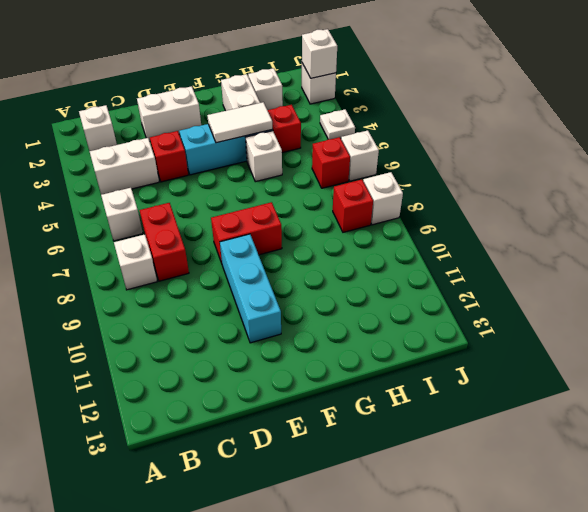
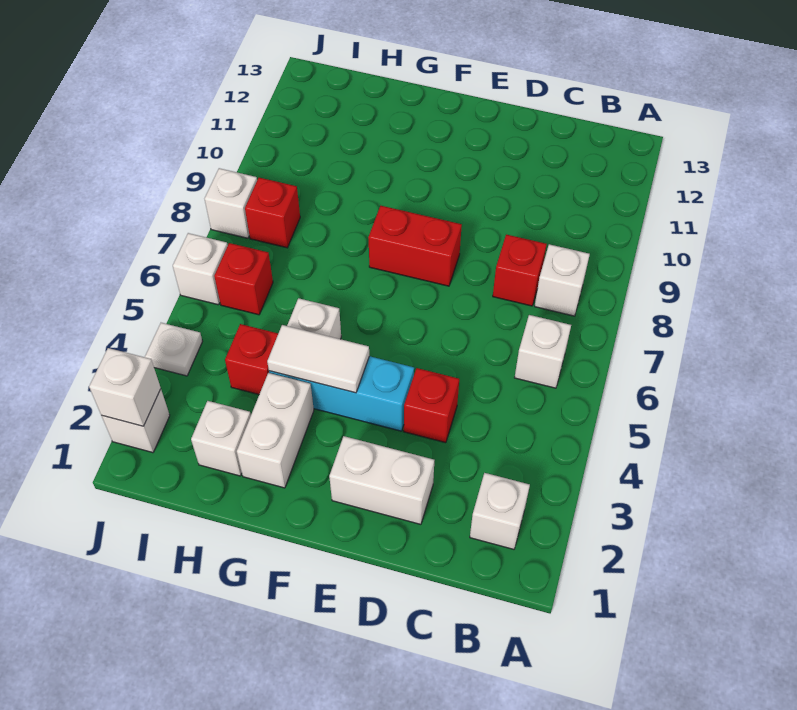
white 1x2 brick [90,138,159,195] -> none
red 1x2 brick [140,203,189,281] -> red 1x1 brick [493,235,547,306]
cyan 1x3 brick [220,234,281,343] -> none

